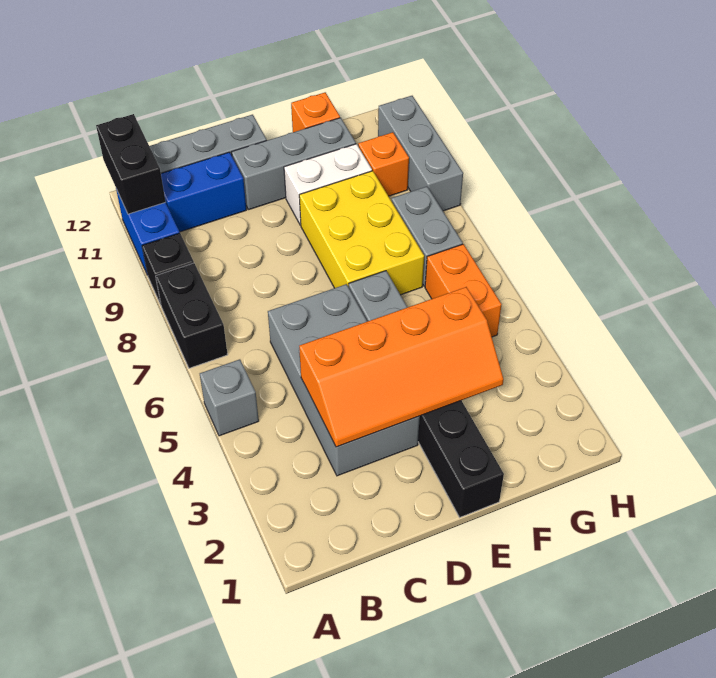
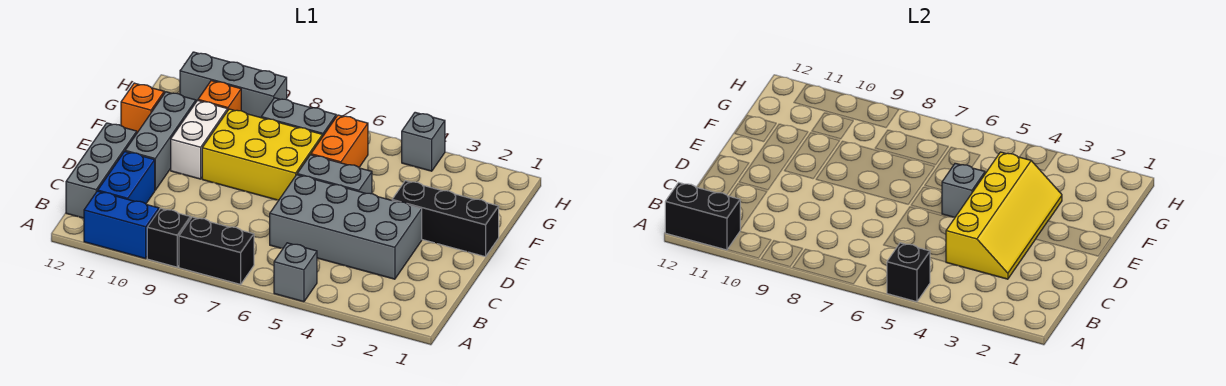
none -> black 1x1 brick [887,243,930,302]
orange 2x4 slope [299,287,504,447] -> yellow 2x4 slope [946,152,1062,279]
none -> grey 1x1 brick [942,163,985,218]
orange 1x2 brick [425,244,502,337] -> orange 1x2 brick turned to [311,115,368,167]
none -> grey 1x1 brick [402,112,445,171]

